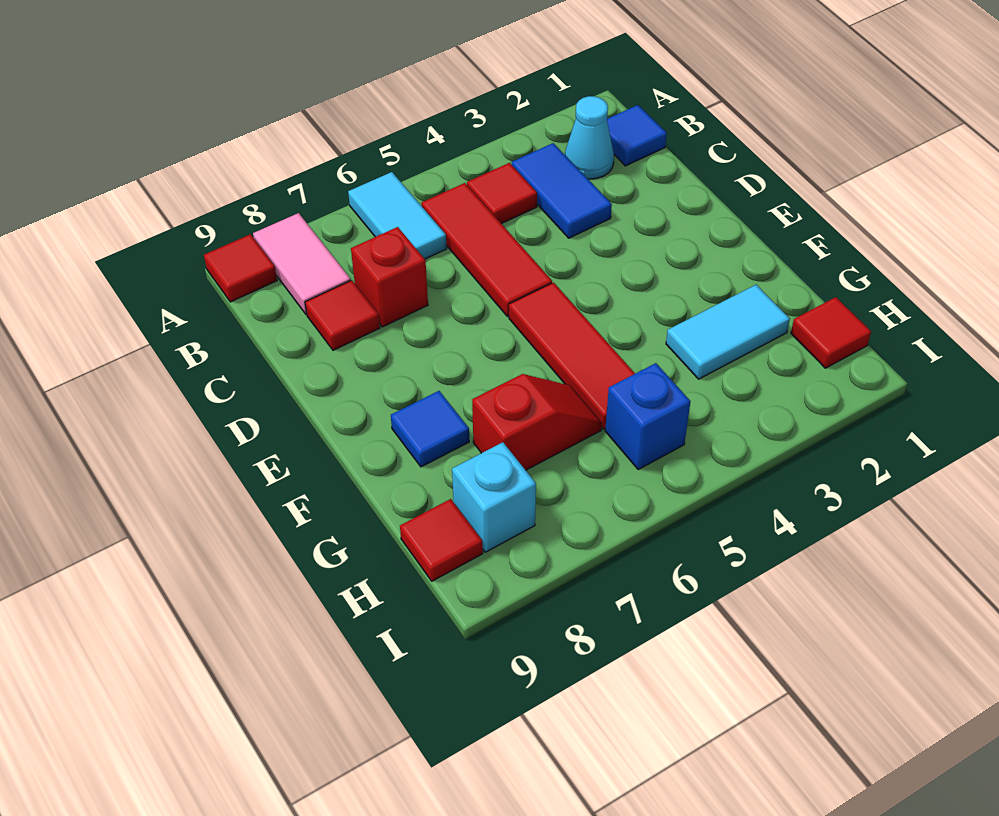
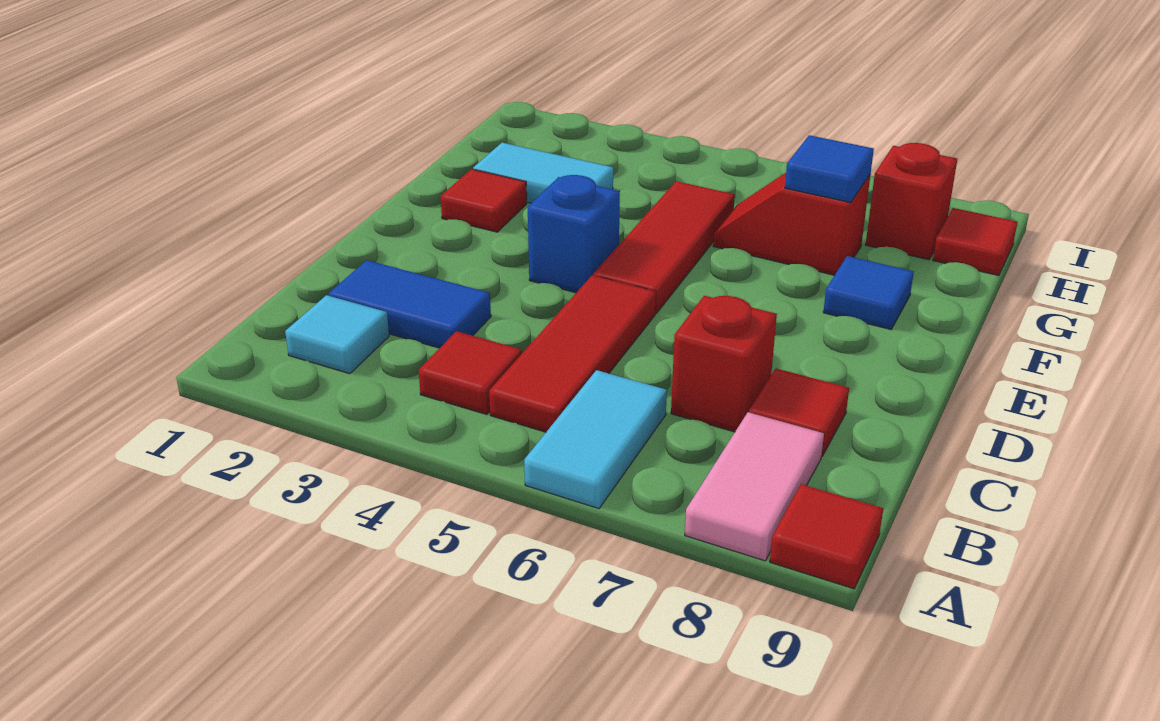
blue 1x1 tile [607,105,667,166] -> blue 1x1 tile moved to [785,135,874,203]
cyan 1x1 cone [565,96,614,179] -> cyan 1x1 tile [285,295,389,374]
blue 1x2 tile [512,143,612,238] -> blue 1x2 tile turned to [328,260,491,348]
red 1x1 tile [791,297,871,368] -> red 1x1 tile moved to [441,169,527,232]
blue 1x1 brick [605,363,691,469] -> blue 1x1 brick moved to [528,175,620,293]
cyan 1x1 brick [452,442,536,552] -> red 1x1 brick [866,143,957,260]

